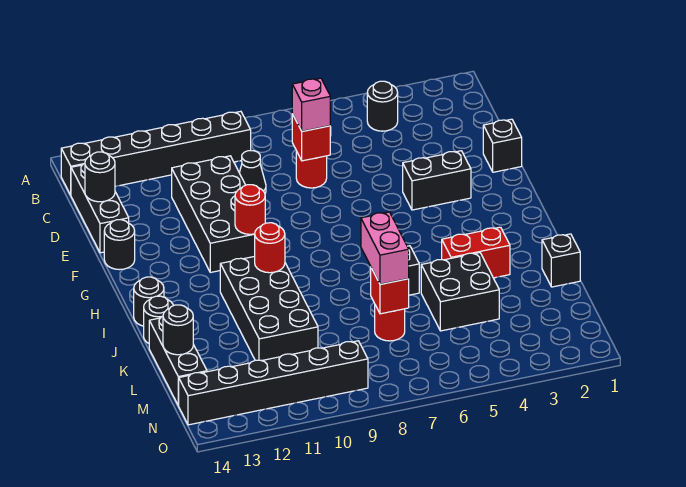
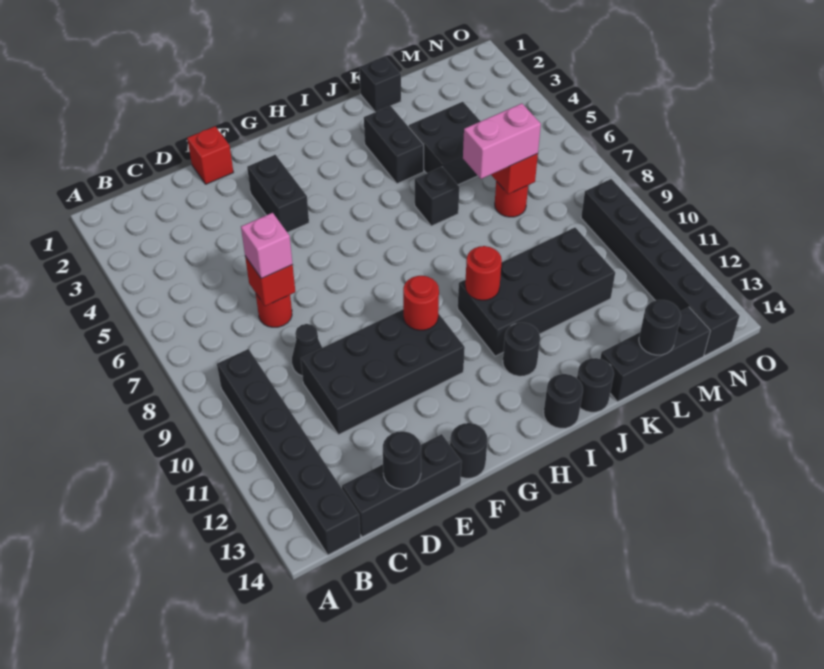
black 1x1 round brick [367,81,398,131] -> black 1x1 round brick moved to [503,323,540,376]
black 1x1 brick [483,119,522,172] -> red 1x1 brick [187,126,233,184]
red 1x2 brick [442,227,510,278] -> black 1x2 brick [364,106,424,184]

